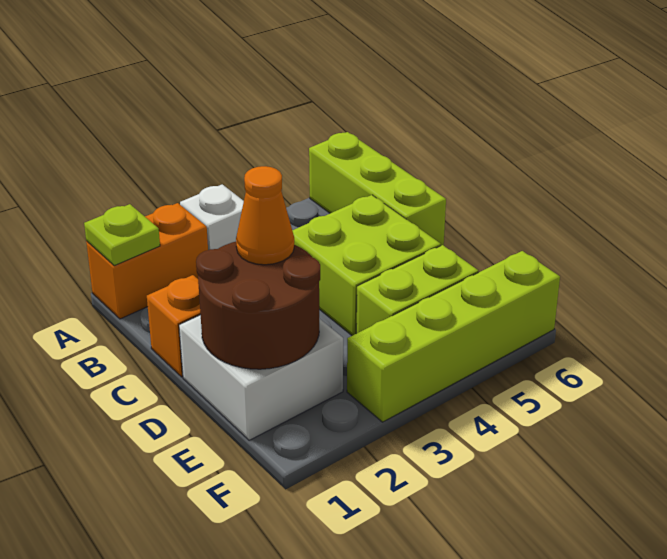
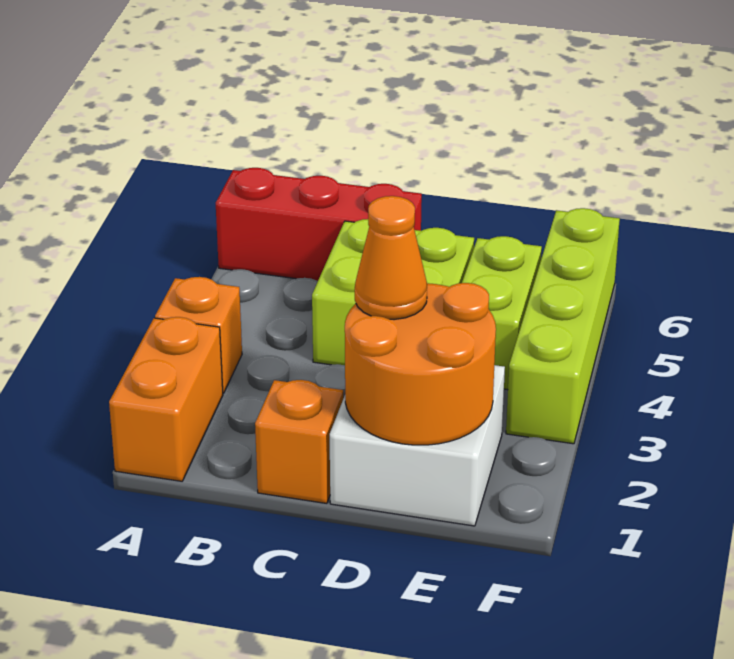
lime 1x1 plate [84,204,160,266] -> none
white 1x1 brick [180,184,244,250] -> orange 1x1 brick [155,277,242,393]
lime 1x3 brick [309,132,446,245] -> red 1x3 brick [216,168,422,281]
brown 2x2 round brick [196,242,320,369] -> orange 2x2 round brick [345,283,496,445]

